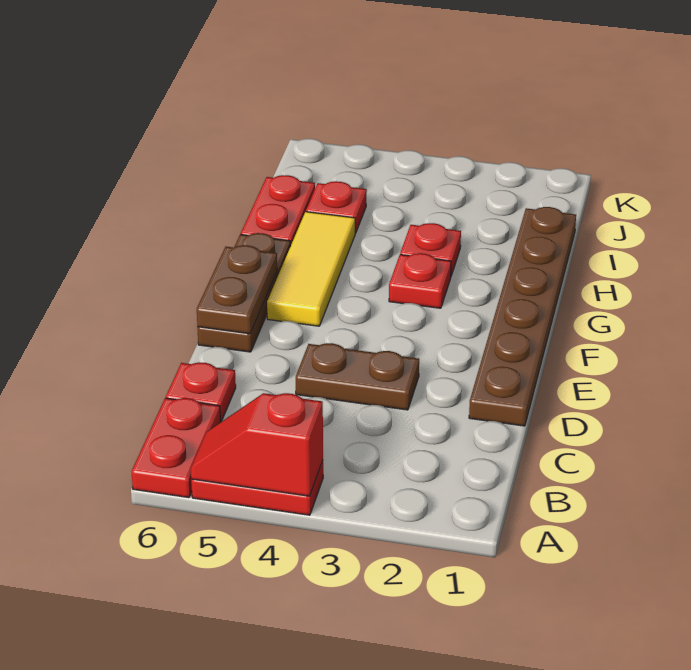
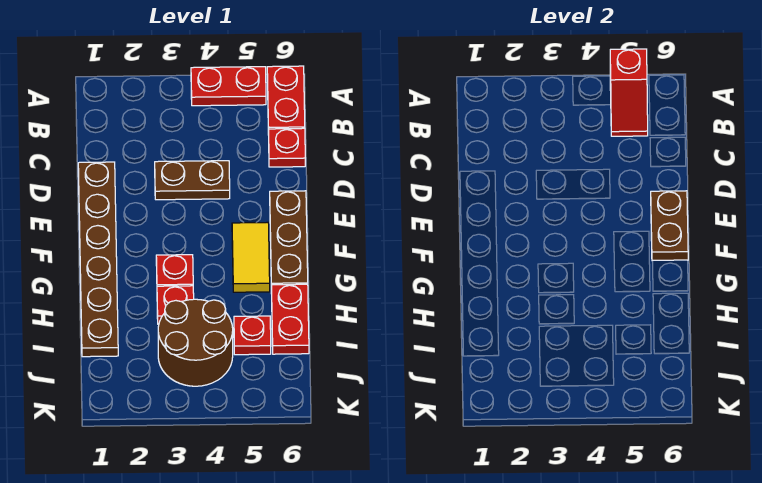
red 1x2 slope [191,393,323,496] -> red 1x2 slope turned to [610,49,648,136]
yellow 1x3 tile [267,212,355,326] -> yellow 1x2 tile [232,222,270,292]
none -> brown 2x2 round brick [158,299,233,386]

